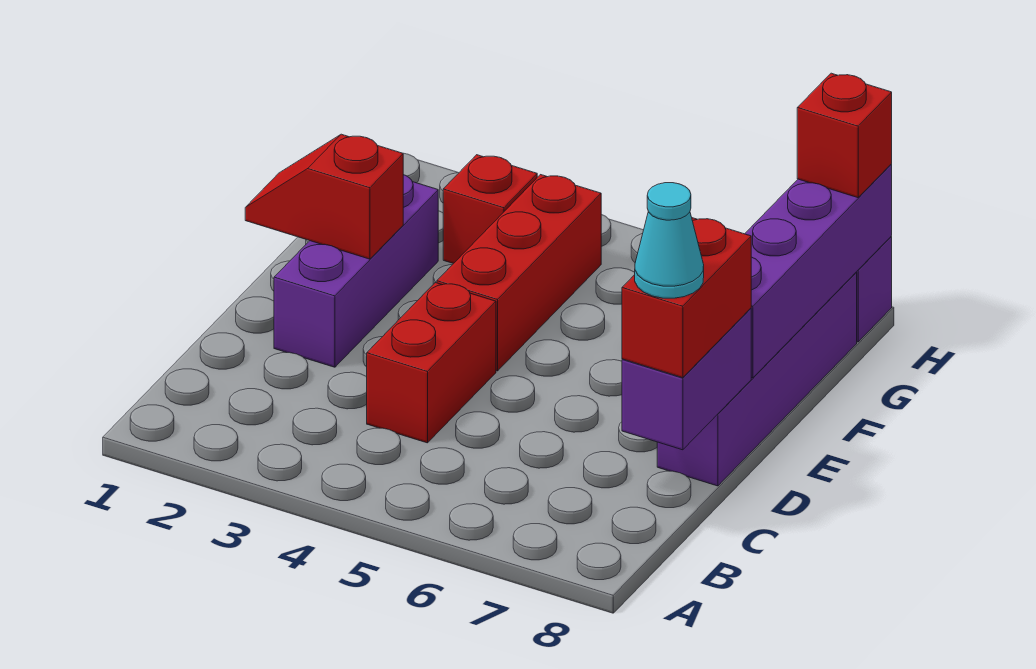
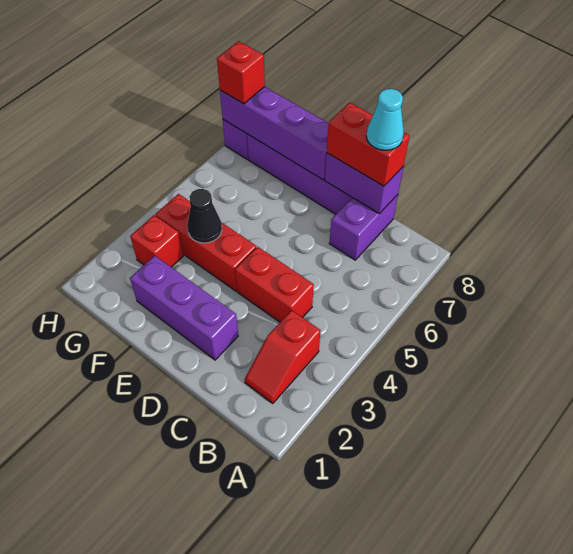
none -> purple 1x2 brick [329,195,398,260]
red 1x2 slope [245,134,403,259] -> red 1x2 slope moved to [245,310,321,403]
none -> black 1x1 cone [187,189,222,243]

